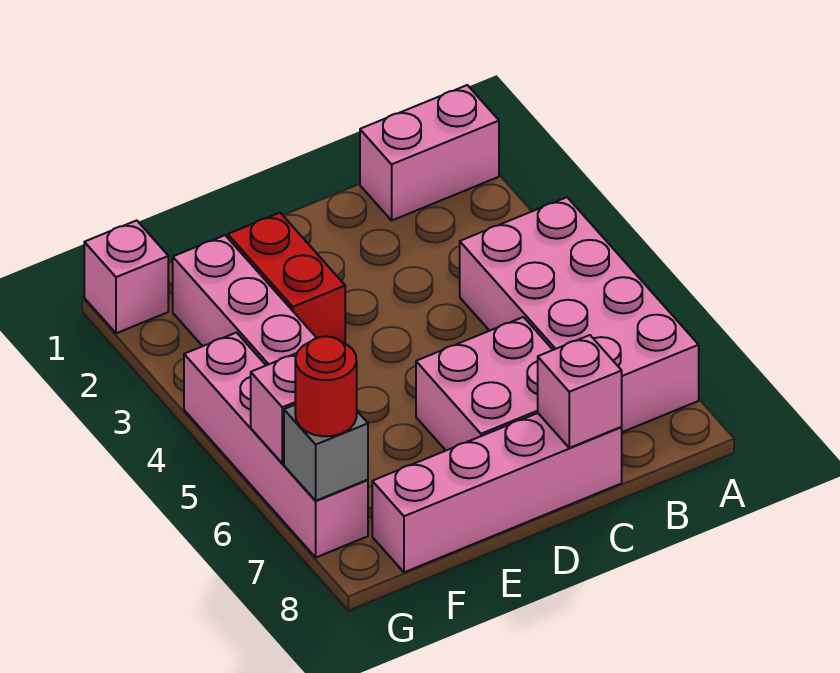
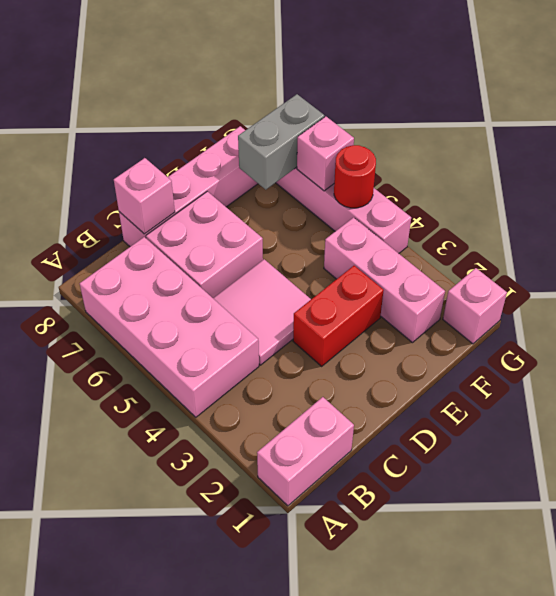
none -> pink 2x2 tile [213,259,311,365]
red 1x2 brick [228,213,345,343] -> red 1x2 brick turned to [293,266,384,366]
grey 1x1 brick [284,405,368,501] -> grey 1x2 brick [238,94,324,190]
red 1x1 round brick [295,336,357,436] -> red 1x1 round brick moved to [334,145,376,208]

